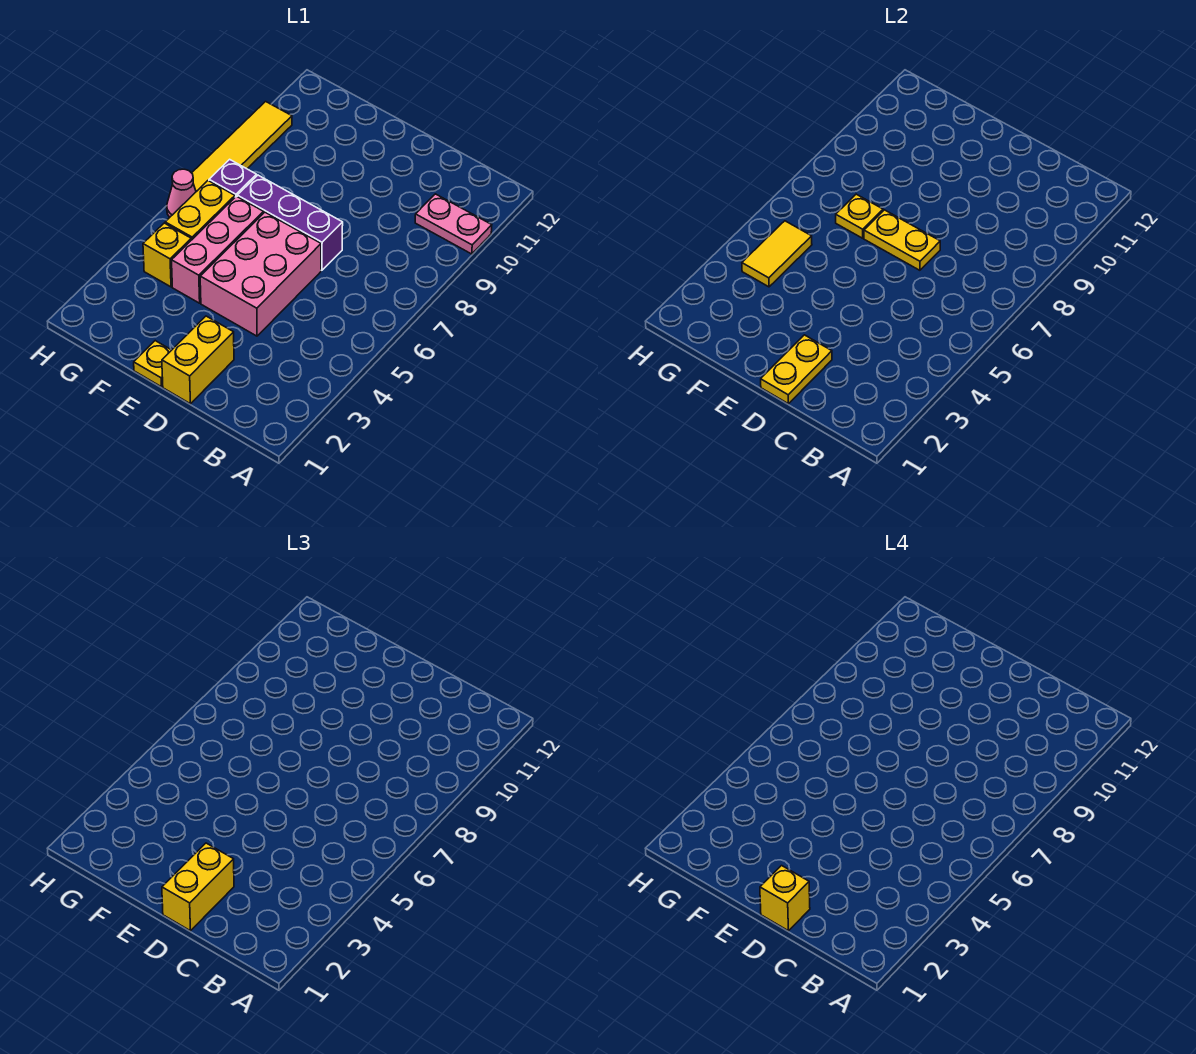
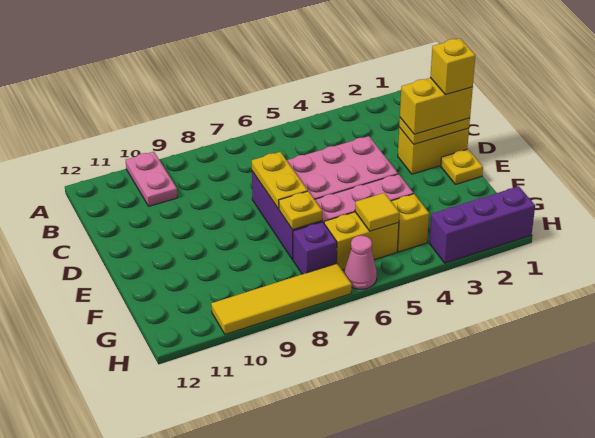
yellow 1x2 tile [742,221,812,287] -> yellow 1x1 tile [355,193,399,231]
none -> purple 1x3 brick [429,186,535,263]

